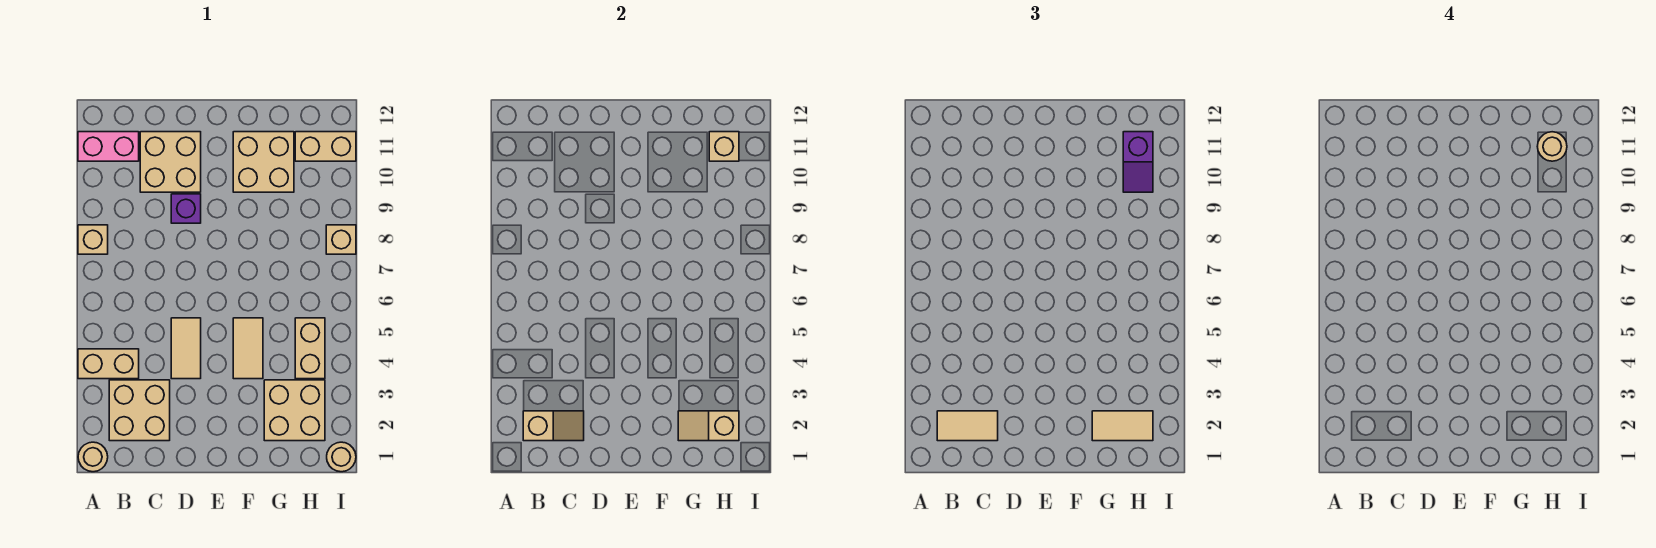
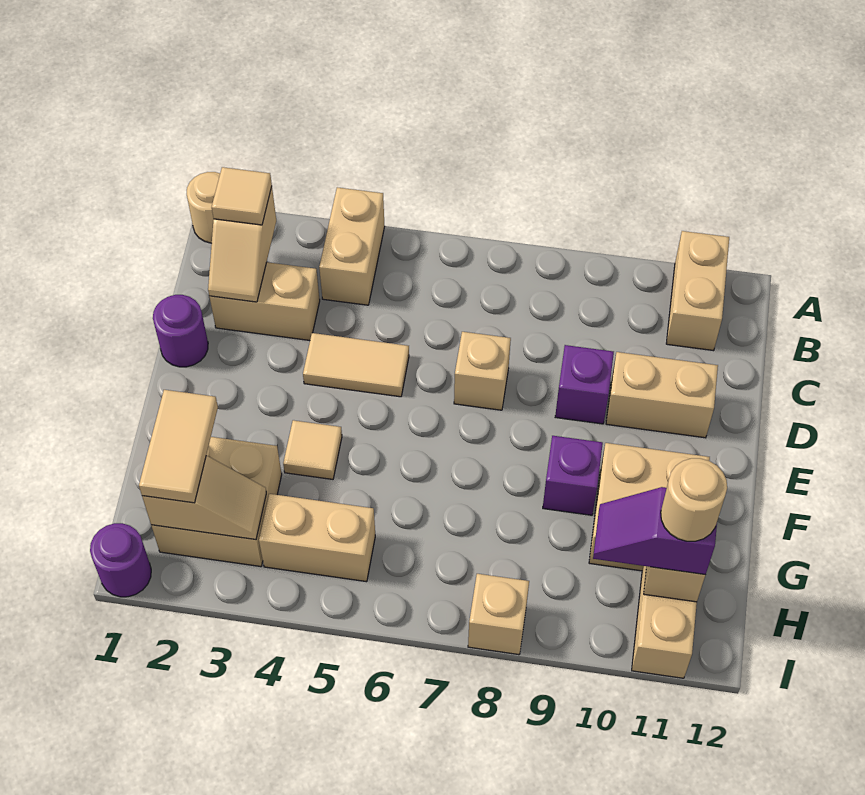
tan 1x1 brick [78,225,108,254] -> tan 1x1 brick moved to [454,332,511,410]
pink 1x2 brick [78,132,139,161] -> tan 1x2 brick [666,231,729,351]
tan 2x2 brick [109,380,170,441] -> tan 1x2 brick [209,262,320,340]
tan 1x2 tile [937,411,998,441] -> tan 1x1 tile [212,167,272,225]
tan 2x2 brick [140,132,201,192] -> tan 1x2 brick [606,352,718,438]
none -> purple 1x1 round brick [153,295,208,367]
tan 1x2 tile [233,318,263,379] -> tan 1x1 tile [283,420,342,479]
none -> purple 1x1 brick [543,436,603,515]
tan 1x2 slope [678,411,739,441] -> tan 1x2 slope turned to [142,456,266,540]
tan 1x1 round brick [327,442,356,472] -> purple 1x1 round brick [90,523,151,597]

